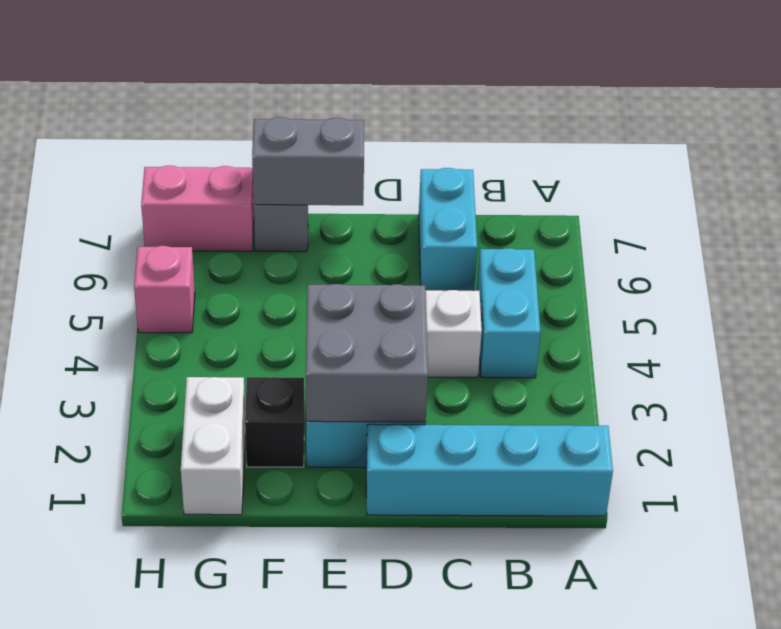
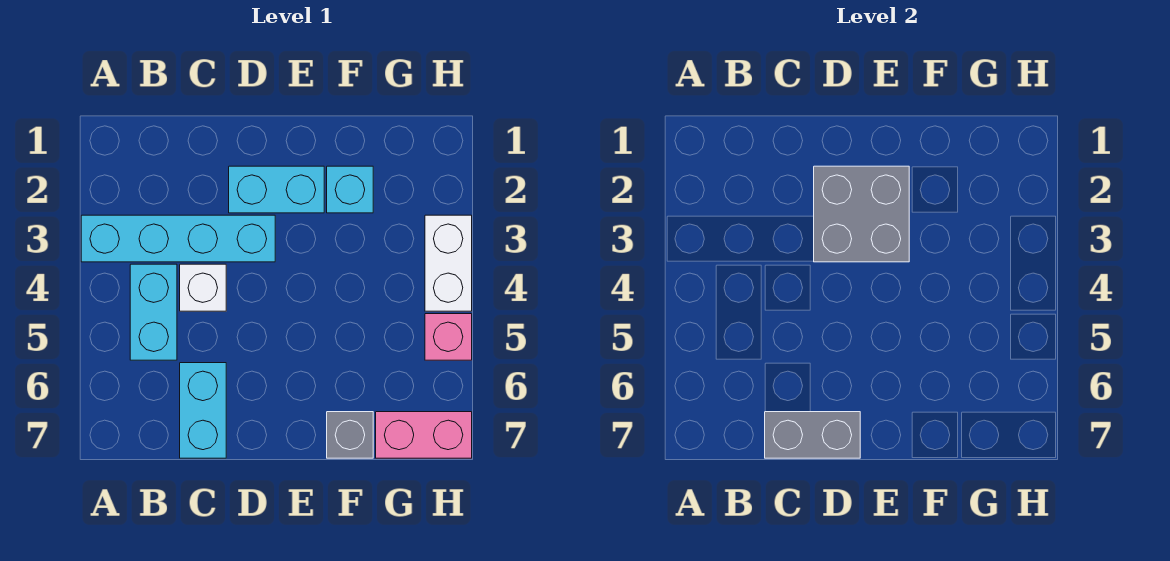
cyan 1x4 brick [366,424,613,516] -> cyan 1x4 brick moved to [81,215,275,262]
grey 1x2 brick [252,117,364,205] -> grey 1x2 brick moved to [765,412,860,458]
black 1x1 brick [245,377,304,467] -> cyan 1x1 brick [327,166,373,213]
white 1x2 brick [181,377,245,515] -> white 1x2 brick moved to [425,215,472,311]

